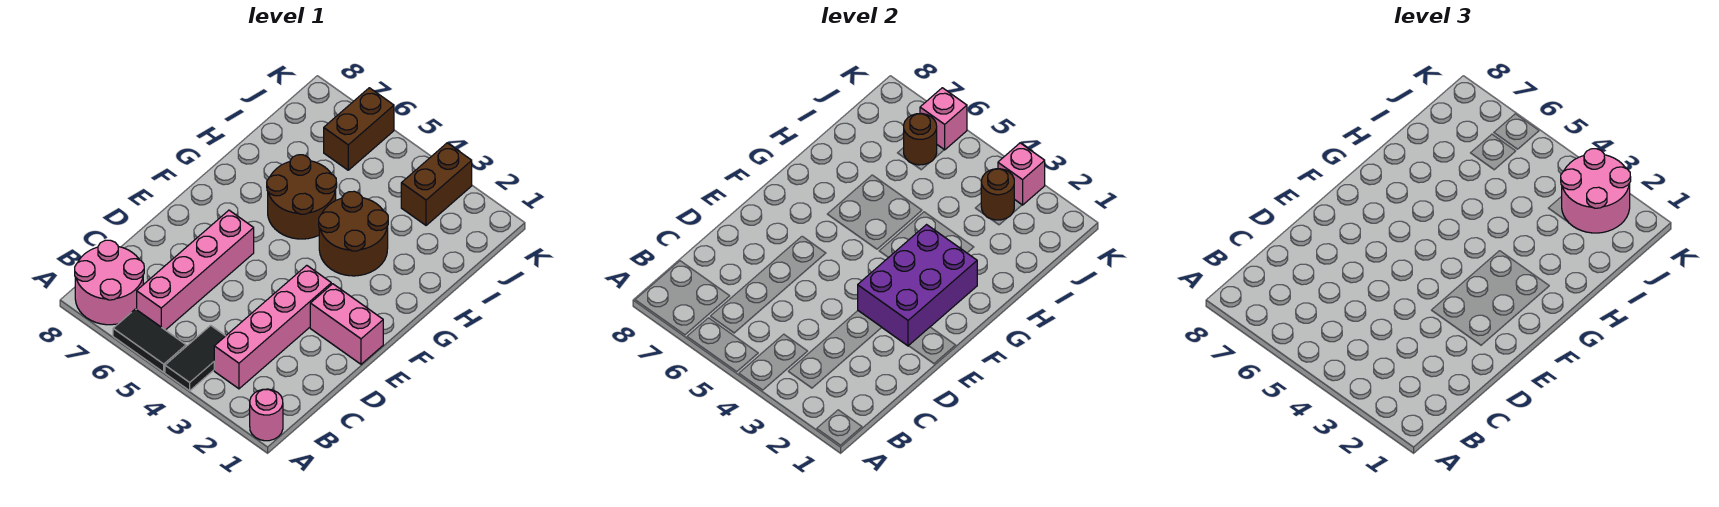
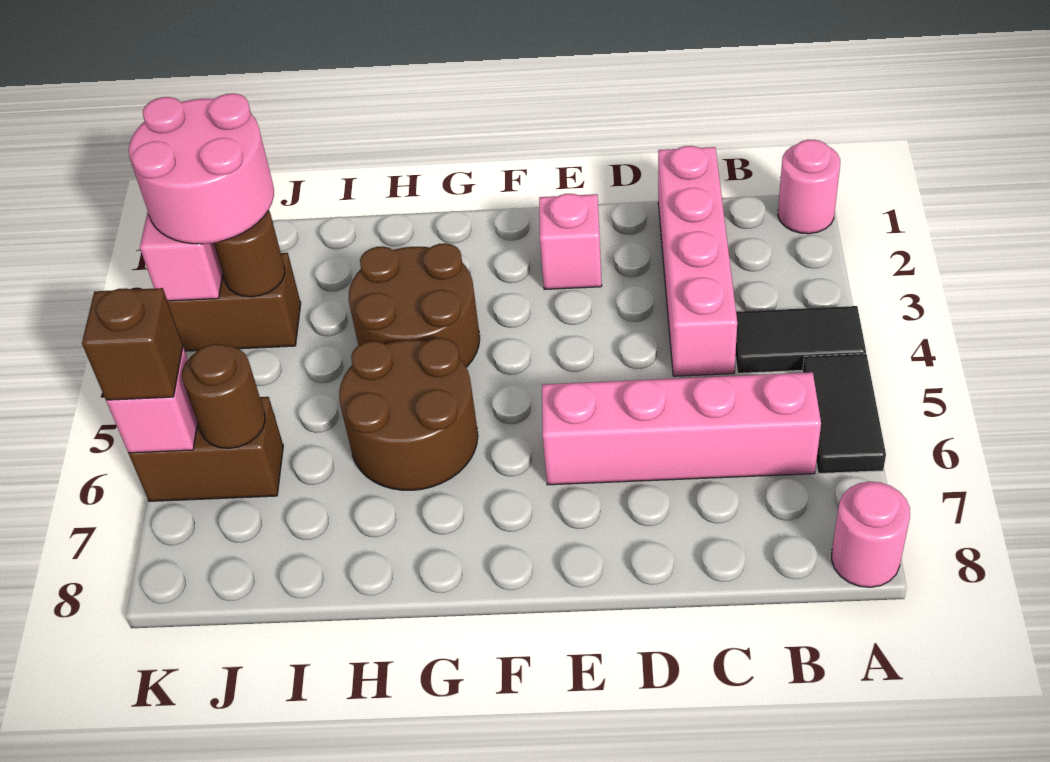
pink 2x2 round brick [75,240,144,325] -> pink 1x1 round brick [832,481,910,587]
pink 1x4 brick [214,265,331,389] -> pink 1x4 brick turned to [658,146,737,376]
pink 1x2 brick [310,284,383,364] -> pink 1x1 brick [539,194,602,290]
purple 2x3 brick [858,225,977,346] -> none
none -> brown 1x1 brick [82,288,183,400]

